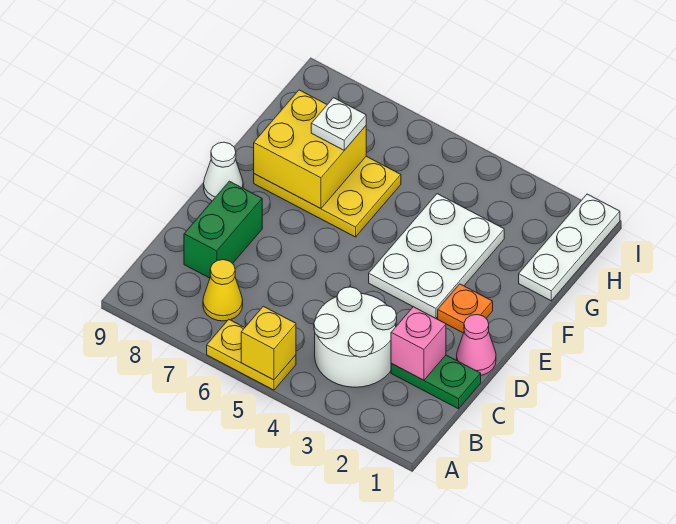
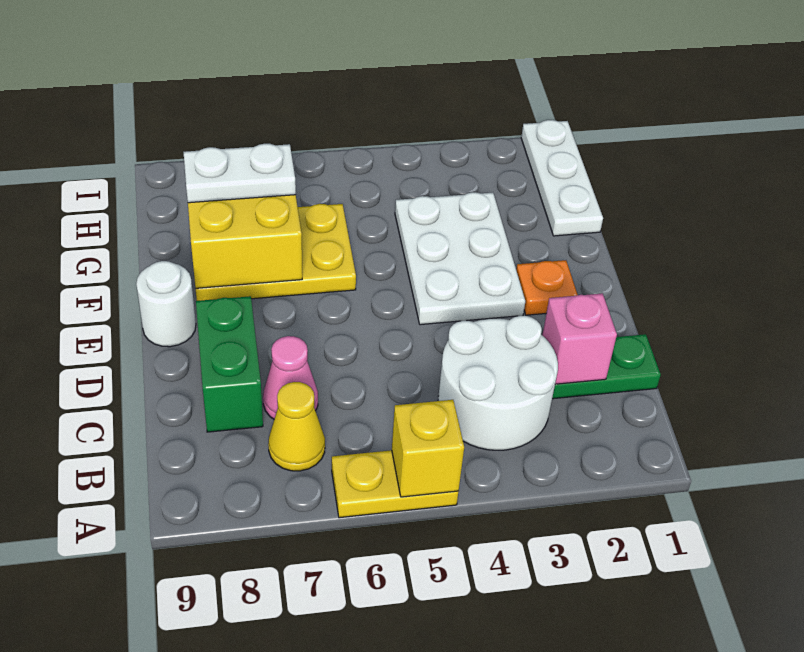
pink 1x1 cone [457,315,496,375] -> pink 1x1 cone moved to [263,336,318,419]
white 1x1 cone [204,142,243,201] -> white 1x1 round brick [136,261,196,347]
white 1x1 plate [311,98,366,150] -> white 1x2 plate [184,144,296,203]

